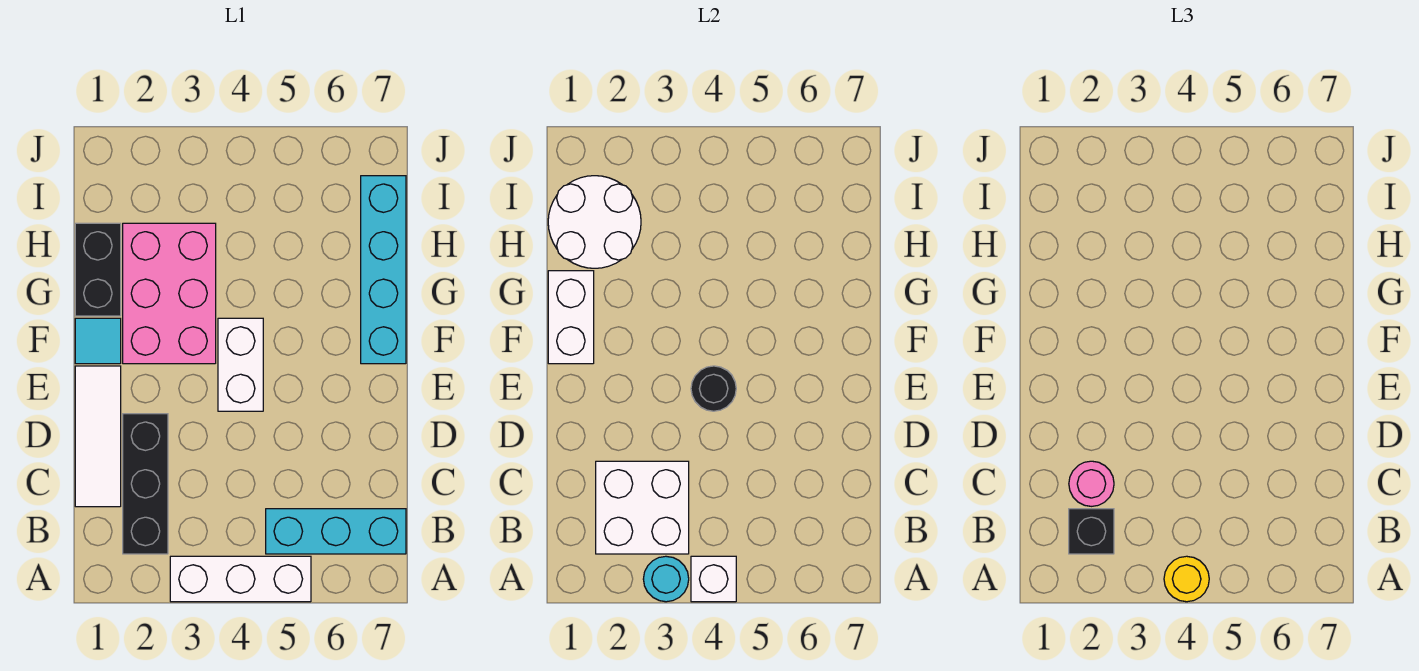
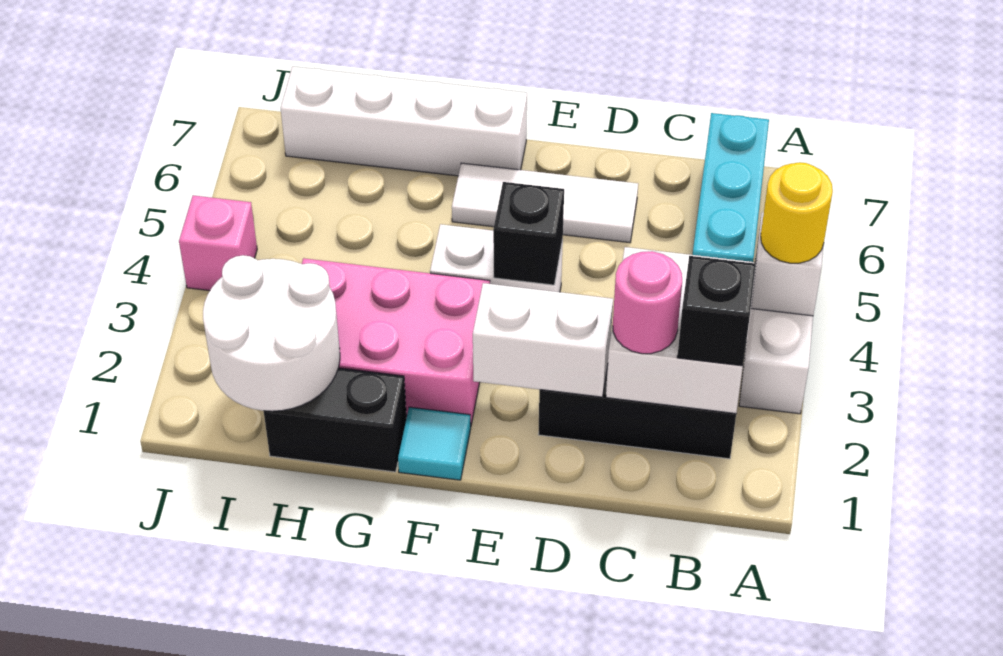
cyan 1x1 round brick [643,556,689,602] -> none
white 1x3 tile [75,366,121,507] -> white 1x3 tile moved to [452,163,638,243]
black 1x1 round brick [691,366,736,411] -> black 1x1 brick [493,182,564,285]
white 1x2 brick [548,271,594,364] -> white 1x2 brick moved to [473,283,613,397]
cyan 1x4 brick [361,176,406,364] -> white 1x4 brick [281,66,527,176]
none -> pink 1x1 brick [179,195,257,291]

